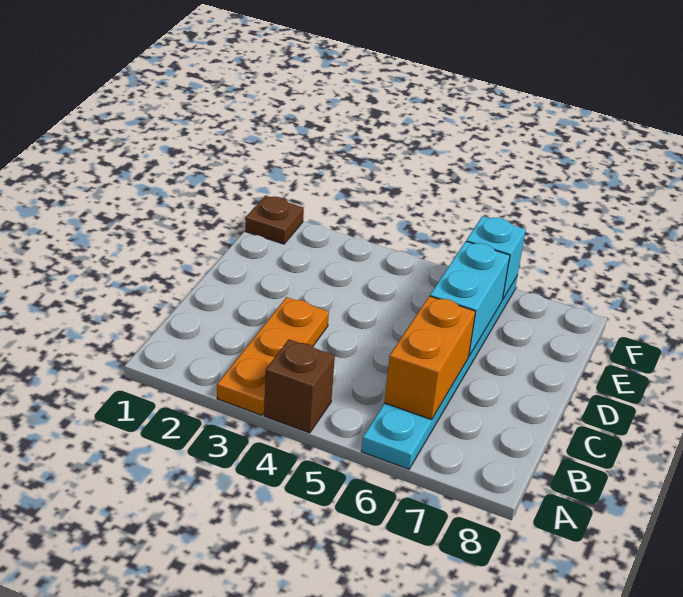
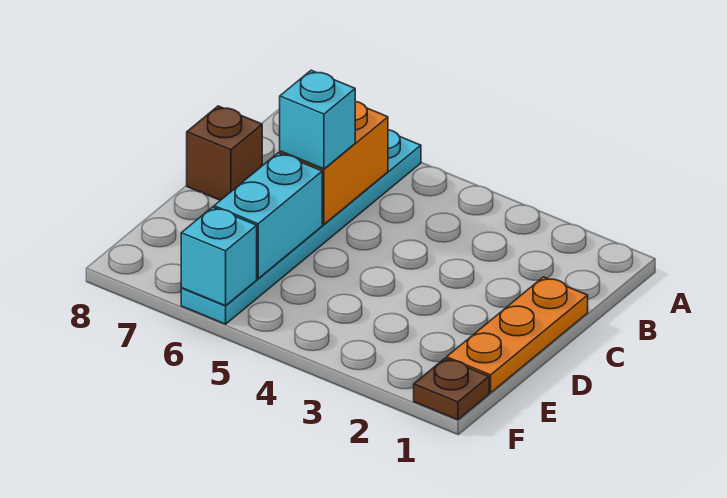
orange 1x3 plate [217,297,329,415] -> orange 1x3 plate moved to [447,277,588,393]
brown 1x1 brick [264,339,335,433] -> brown 1x1 brick moved to [187,106,262,200]
none -> cyan 1x1 brick [280,70,355,169]

